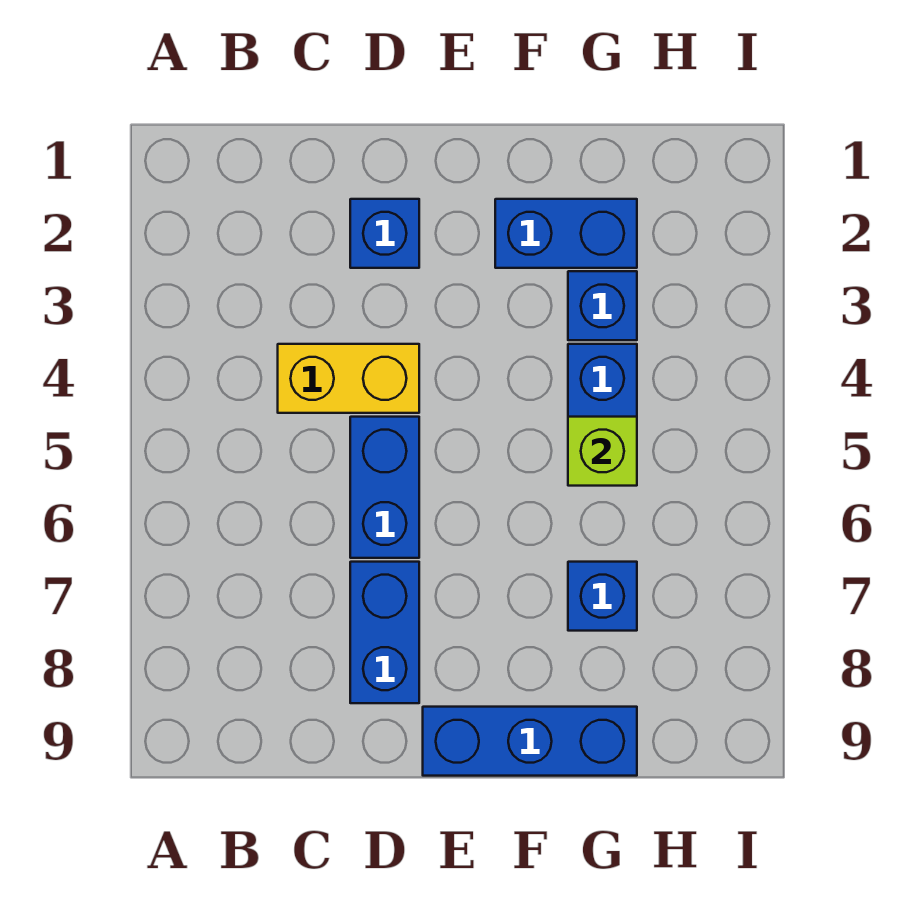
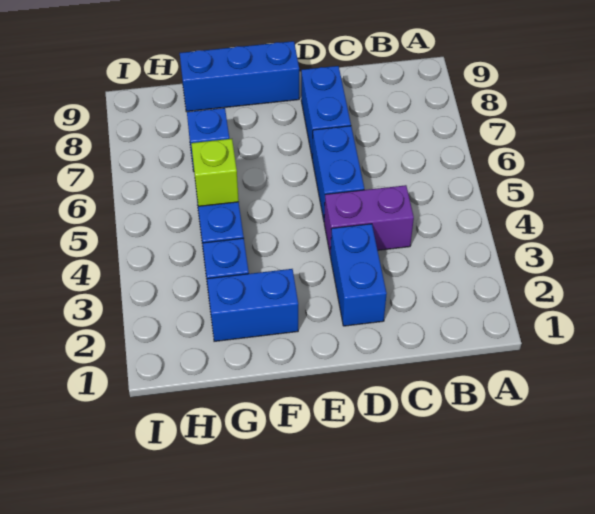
yellow 1x2 brick [278,344,419,413] -> purple 1x2 brick [324,185,414,255]
blue 1x1 brick [350,199,419,268] -> blue 1x2 brick [330,224,387,326]

